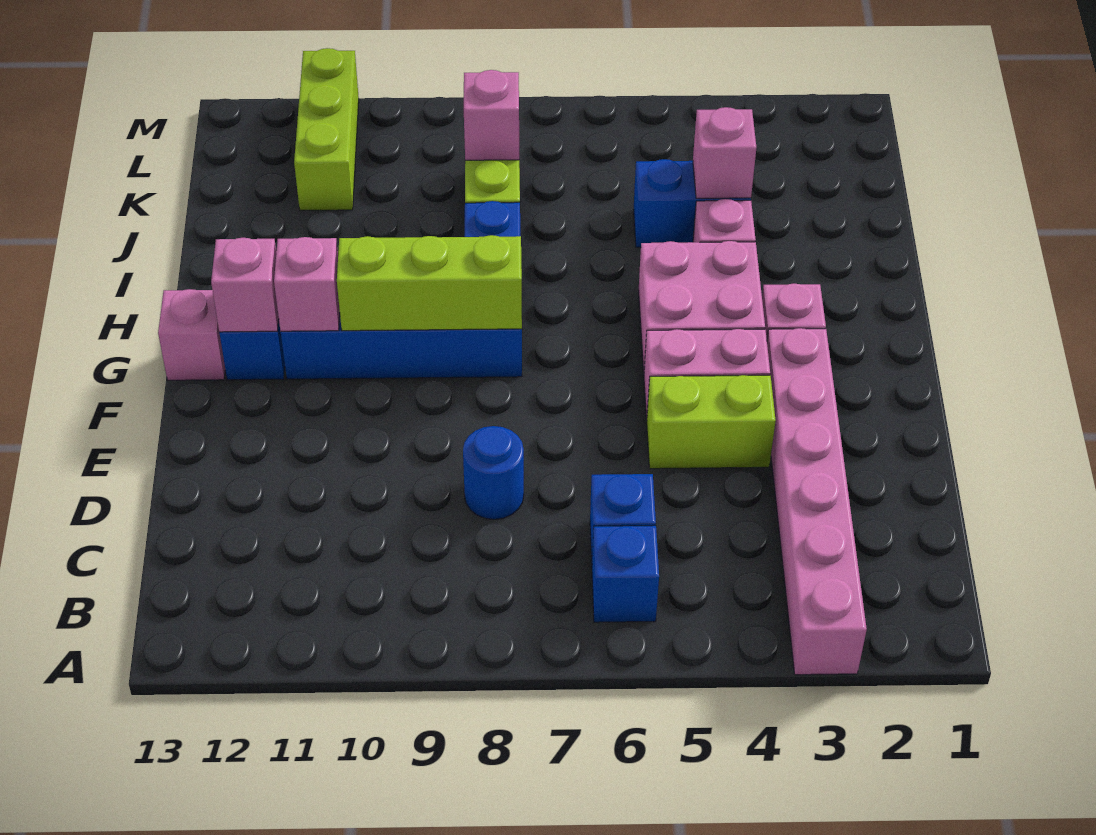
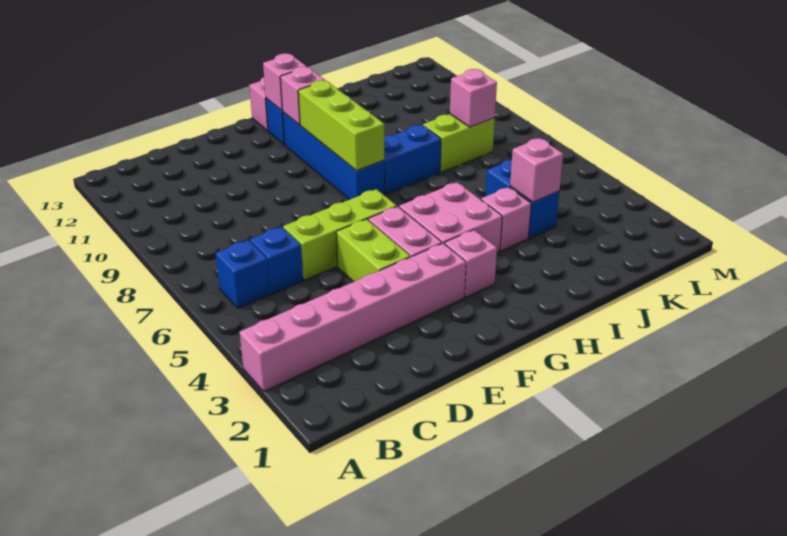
blue 1x1 round brick [463,426,524,519] -> none
lime 1x3 brick [294,48,359,210] -> lime 1x3 brick moved to [283,189,397,280]

